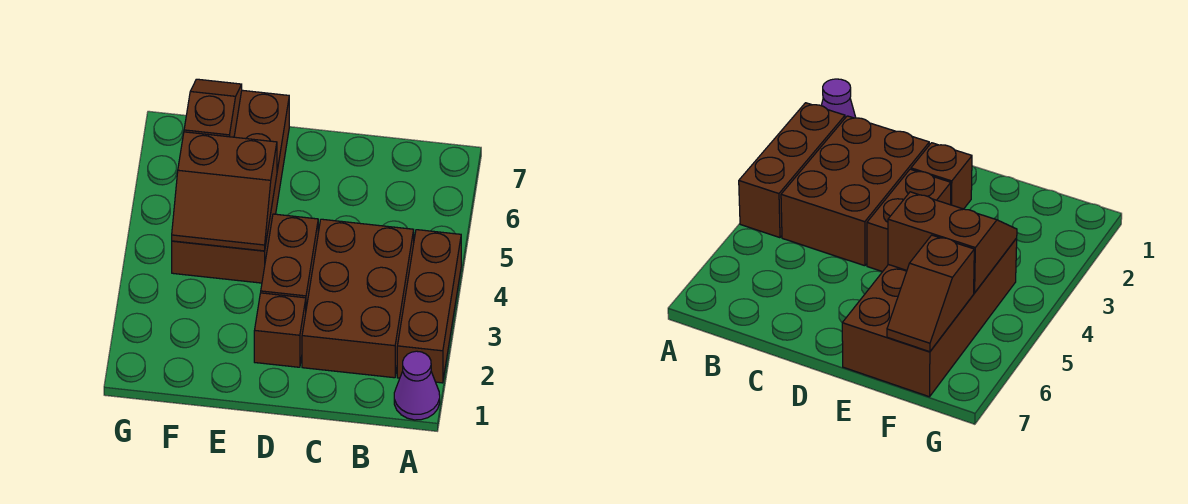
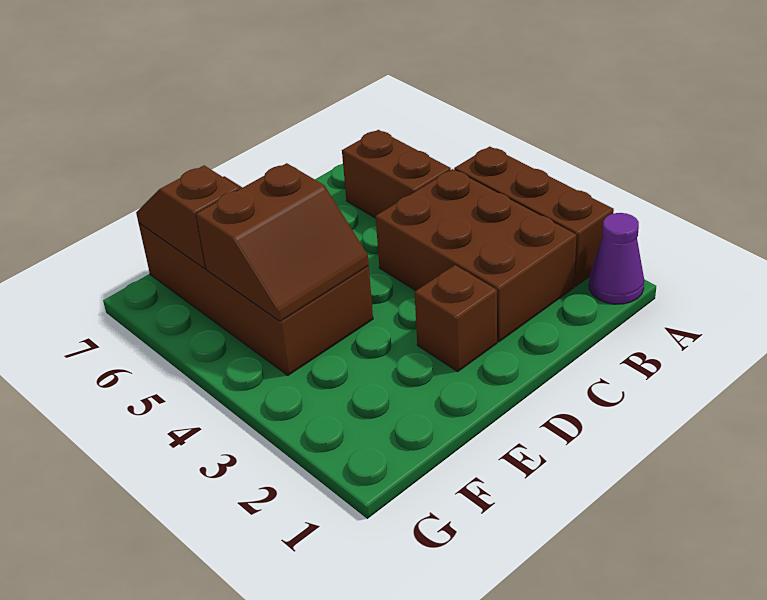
brown 1x2 brick [261,214,318,308] -> brown 1x2 brick moved to [342,130,451,218]

